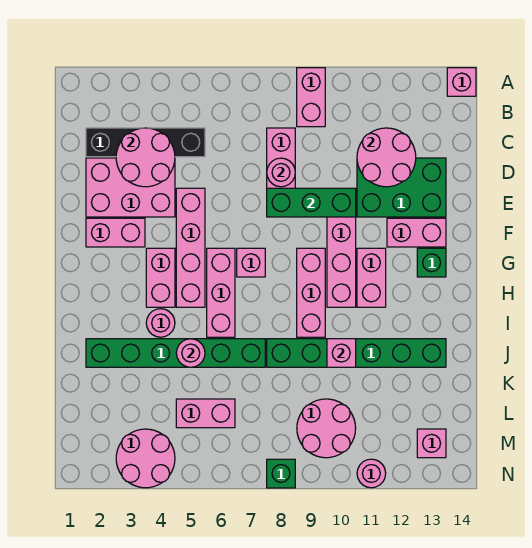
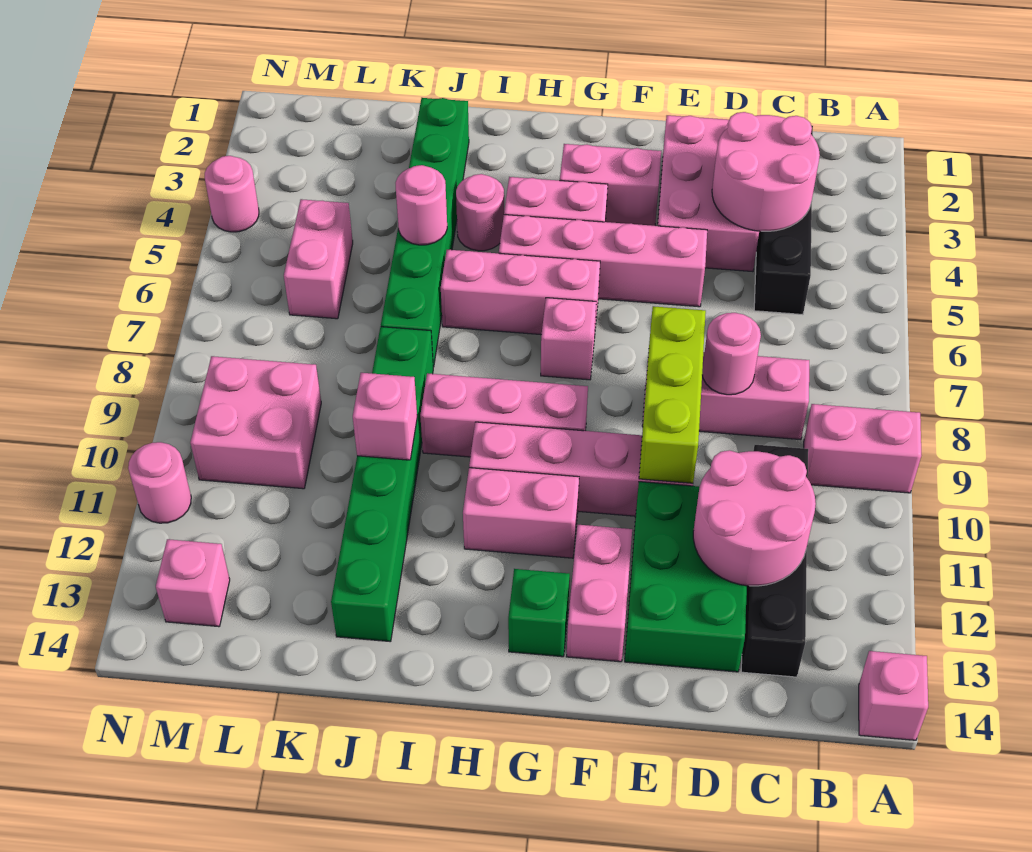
none -> black 1x4 brick [741,445,808,677]
green 1x3 brick [267,188,356,217] -> lime 1x3 brick [639,306,706,483]
pink 1x2 brick [86,218,145,247] -> pink 1x2 brick turned to [560,144,661,226]
pink 2x2 round brick [297,399,356,458] -> pink 2x2 brick [190,356,321,489]
pink 2x2 round brick [116,429,175,488] -> pink 1x1 round brick [205,156,259,232]
green 1x1 brick [267,459,295,488] -> none

